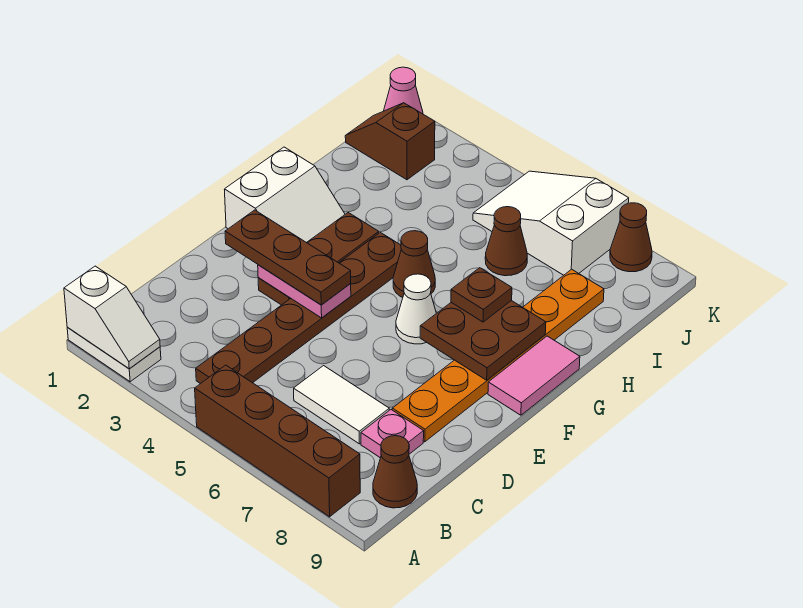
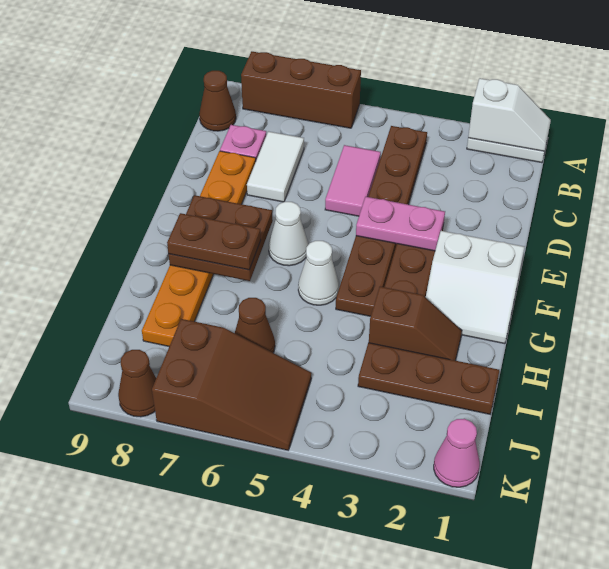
white 1x2 slope [64,266,160,369] -> white 1x2 slope turned to [468,78,551,151]
brown 1x4 brick [195,365,360,517] -> brown 1x3 brick [241,51,361,128]
white 1x2 tile [294,366,389,444] -> white 1x2 tile turned to [247,131,304,202]
brown 1x3 plate [225,210,351,305] -> brown 1x3 plate moved to [358,343,499,414]
white 2x2 slope [224,147,345,243] -> white 2x2 slope turned to [426,231,524,344]
pink 1x2 tile [488,336,580,415] -> pink 1x2 tile moved to [325,145,381,216]
brown 1x1 cone [393,231,435,297] -> white 1x1 cone [298,241,339,305]
brown 1x1 plate [451,268,512,322] -> brown 1x2 plate [167,213,261,270]
brown 1x2 slope [345,103,435,180] -> brown 1x2 slope moved to [369,287,462,361]
white 2x3 slope [473,171,629,275] -> brown 2x3 slope [152,319,311,450]

